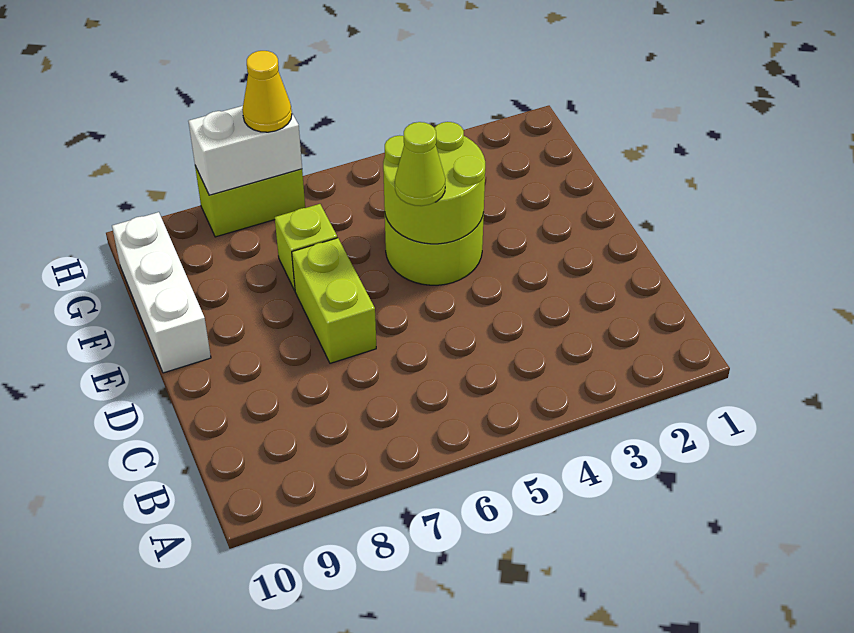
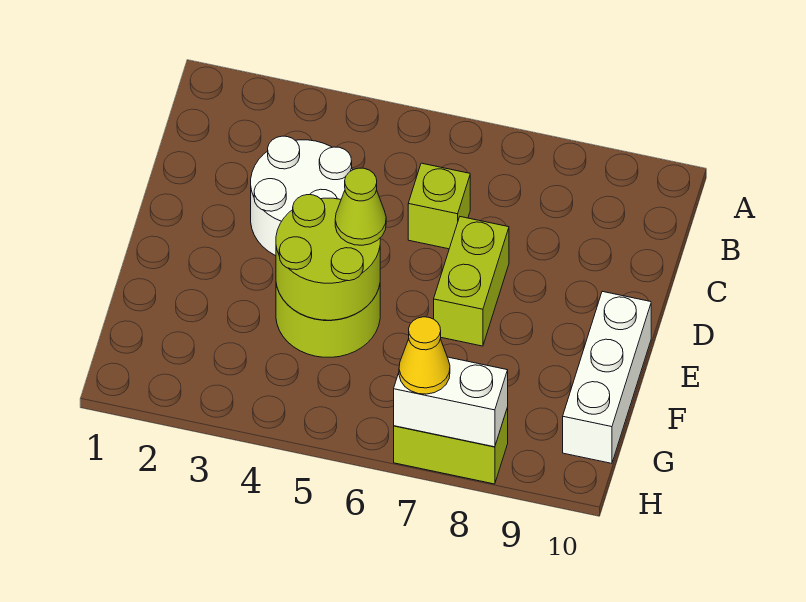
none -> white 2x2 round brick [251,136,353,256]
lime 1x1 brick [275,204,337,290] -> lime 1x1 brick moved to [408,163,470,249]

